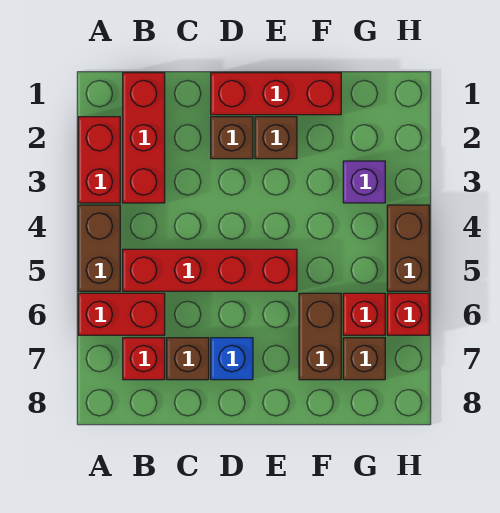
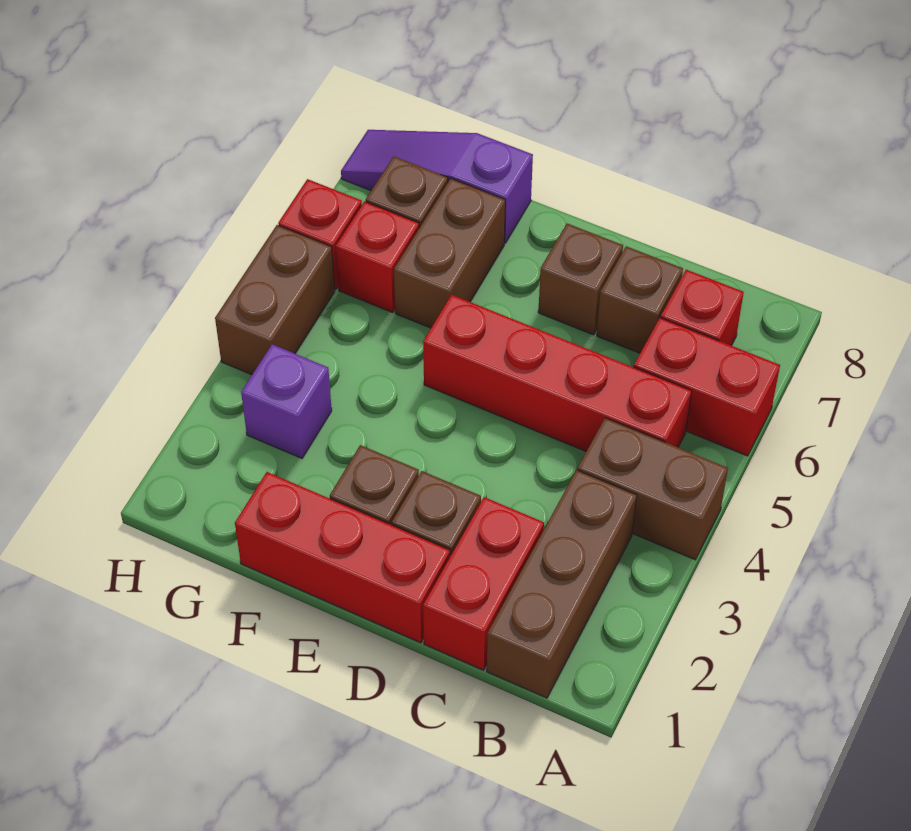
red 1x2 brick [78,117,120,203] -> red 1x2 brick moved to [423,497,544,670]
brown 1x2 brick [78,205,120,291] -> brown 1x2 brick turned to [578,418,728,560]
red 1x3 brick [123,73,165,203] -> brown 1x3 brick [487,470,637,698]
blue 1x1 brick [211,338,253,380] -> brown 1x1 brick [538,224,623,335]
none -> purple 1x3 slope [341,130,533,243]

